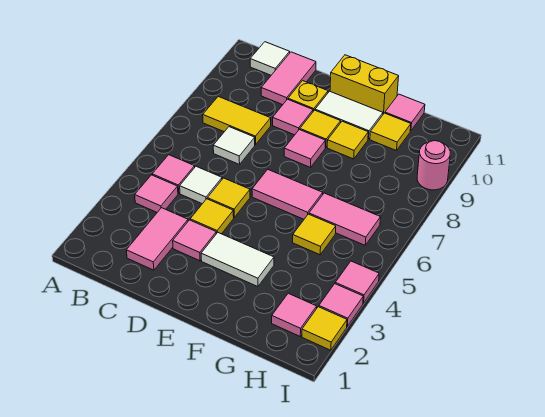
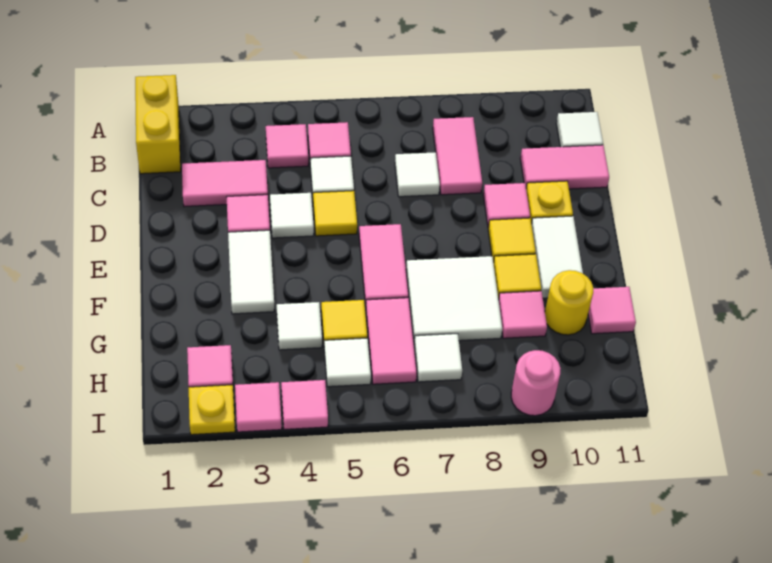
yellow 1x2 tile [203,97,271,145] -> pink 1x2 tile [433,117,482,195]
yellow 1x1 tile [190,199,234,234] -> white 1x1 tile [270,193,314,238]
pink 1x1 tile [284,130,325,167] -> pink 1x1 tile moved to [499,291,547,338]
yellow 1x2 brick [330,55,399,114] -> yellow 1x2 brick moved to [135,75,181,174]
none -> white 2x2 tile [406,256,502,341]
none -> white 1x1 tile [277,302,322,350]
yellow 1x1 tile [370,113,411,151] -> yellow 1x1 round brick [545,270,593,335]
none -> white 1x1 tile [324,338,371,387]
none -> white 1x1 tile [414,334,462,382]
yellow 1x1 tile [302,307,347,350] -> yellow 1x1 plate [189,385,235,435]

